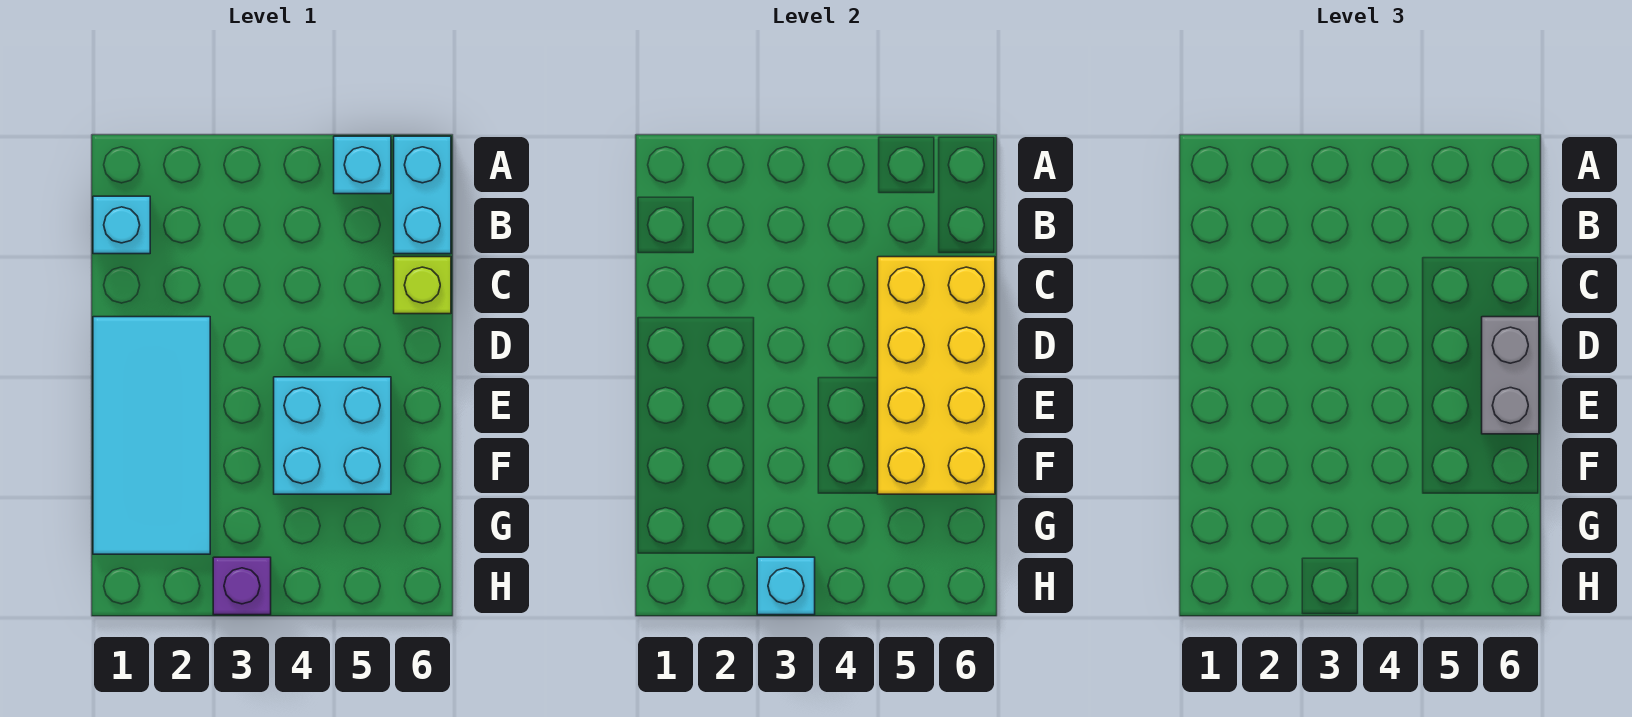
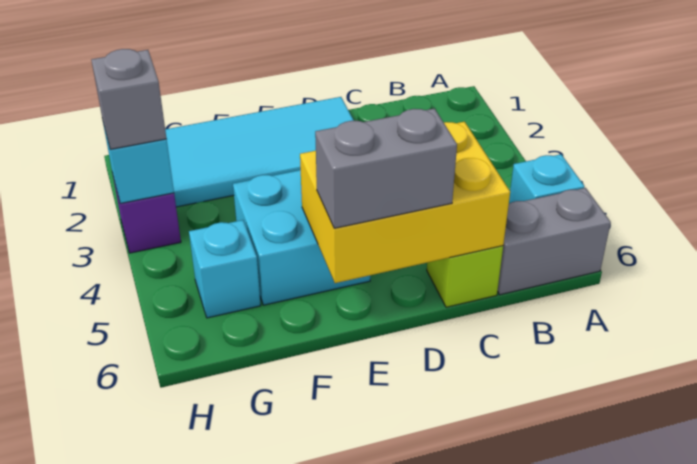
cyan 1x2 brick [394,136,451,254] -> grey 1x2 brick [497,188,611,295]
cyan 1x1 brick [93,196,150,254] -> cyan 1x1 brick moved to [189,220,261,318]
yellow 2x4 brick [878,257,995,494] -> yellow 2x3 brick [300,122,510,283]
none -> grey 1x1 brick [91,49,167,149]

